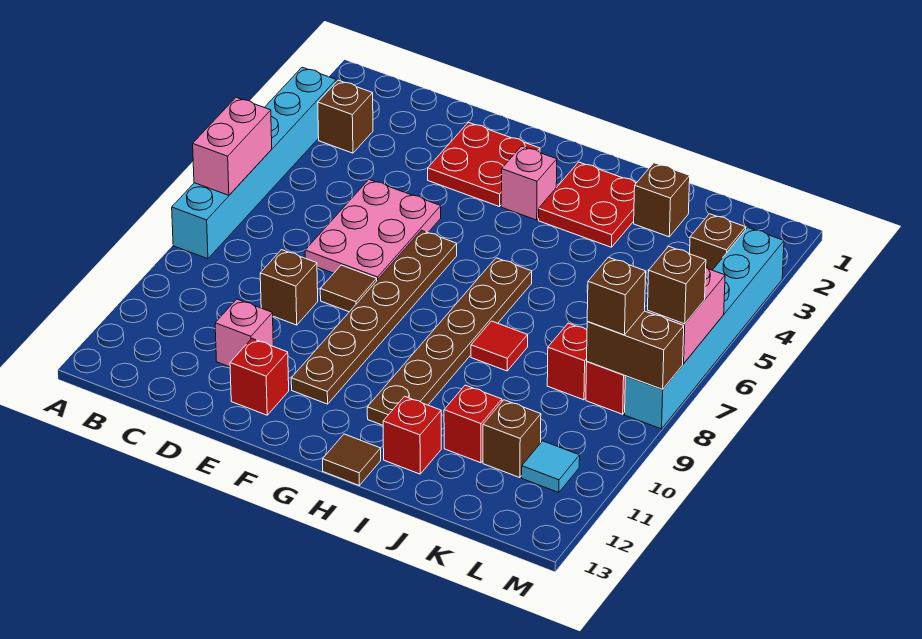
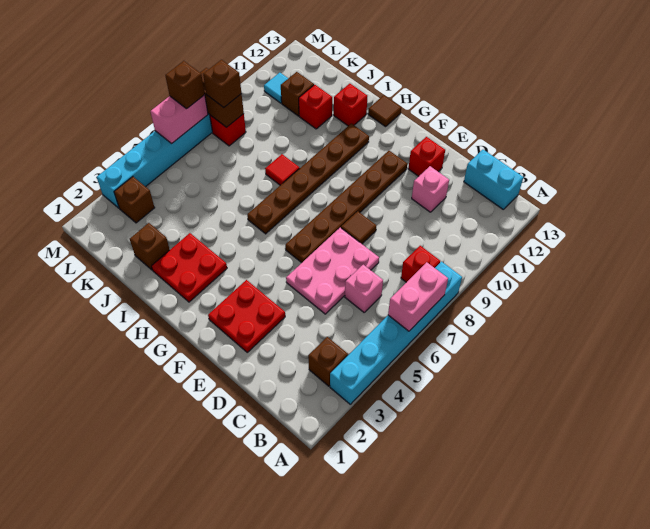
none -> cyan 1x2 brick [464,150,523,210]
brown 1x1 brick [260,250,318,325] -> none
pink 1x1 brick [501,146,557,220] -> pink 1x1 brick moved to [345,265,383,312]
red 1x1 brick [547,323,587,400] -> red 1x1 brick moved to [401,246,440,282]

